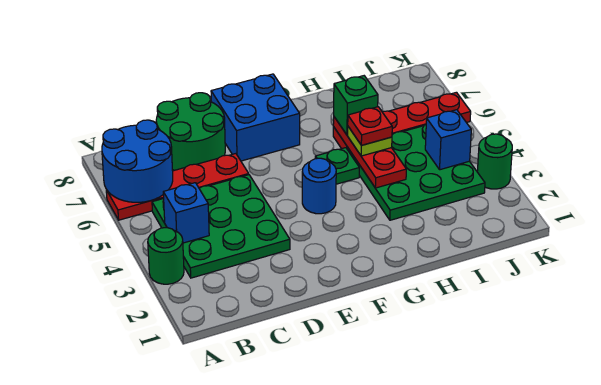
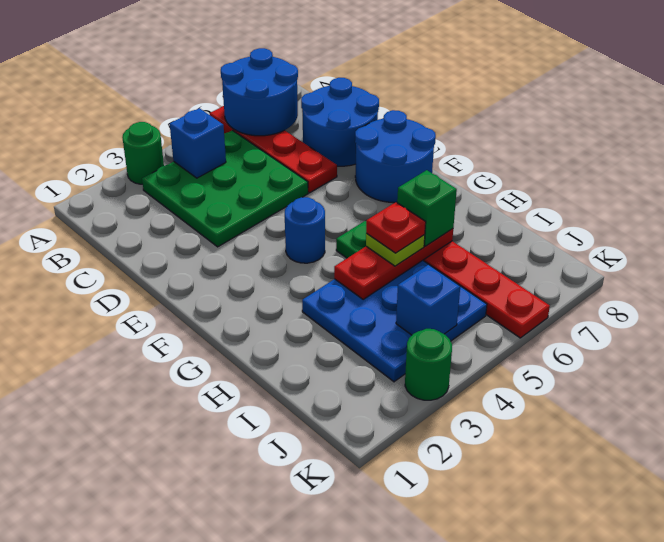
green 2x2 round brick [156,93,225,170] -> blue 2x2 round brick [301,78,379,166]
blue 2x2 brick [211,74,300,161] -> blue 2x2 round brick [355,110,436,203]
green 3x3 plate [347,125,485,220] -> blue 3x3 plate [302,260,487,382]

